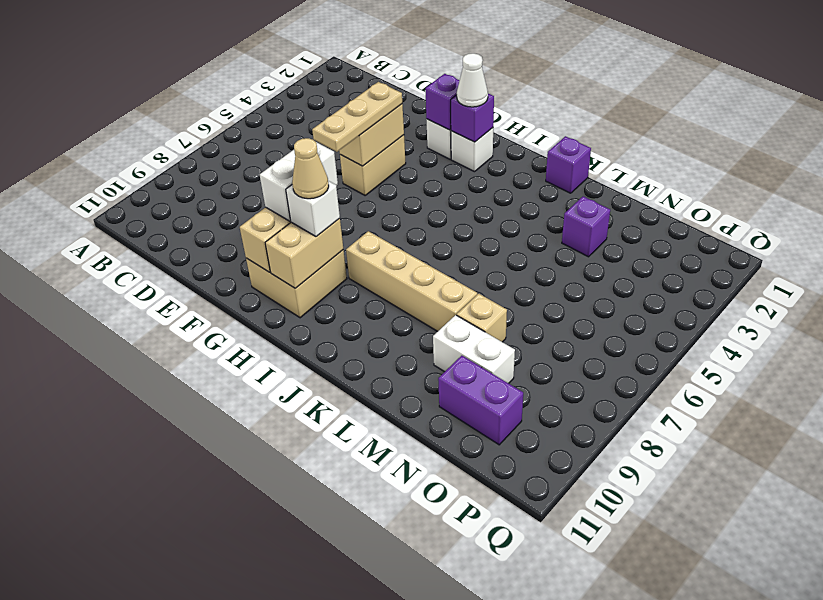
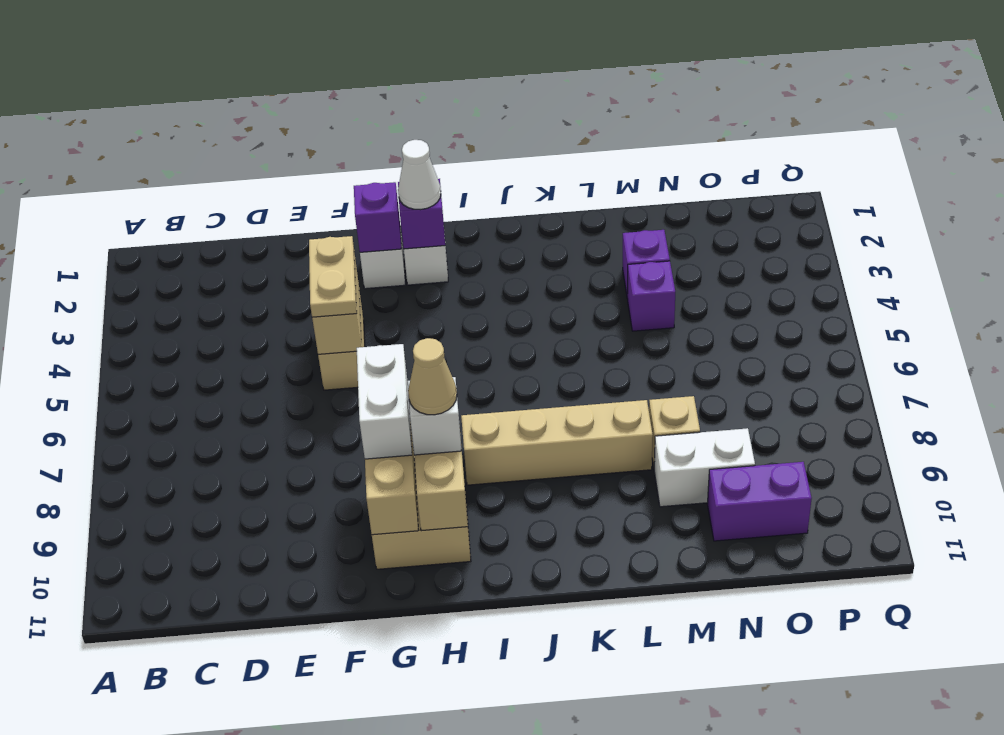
tan 1x3 plate [312,82,402,152] -> tan 1x2 plate [309,236,357,317]
purple 1x1 brick [546,136,591,193] -> purple 1x1 brick moved to [628,261,675,331]

